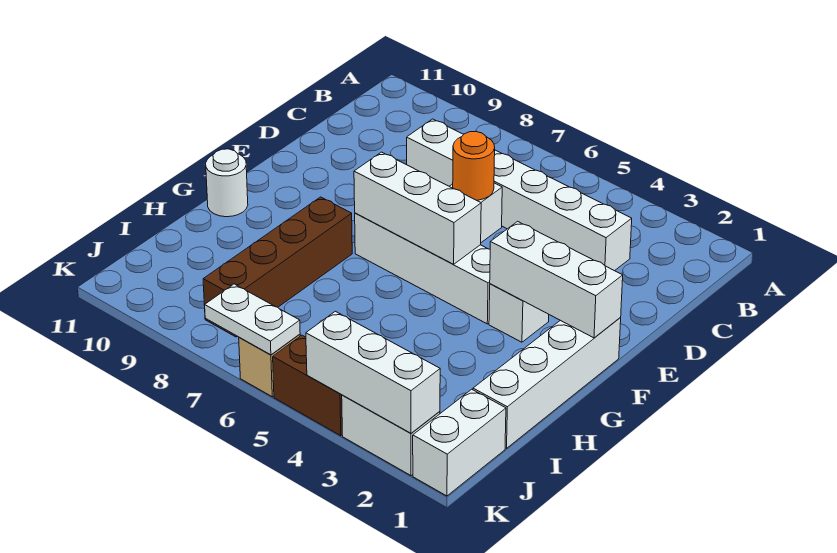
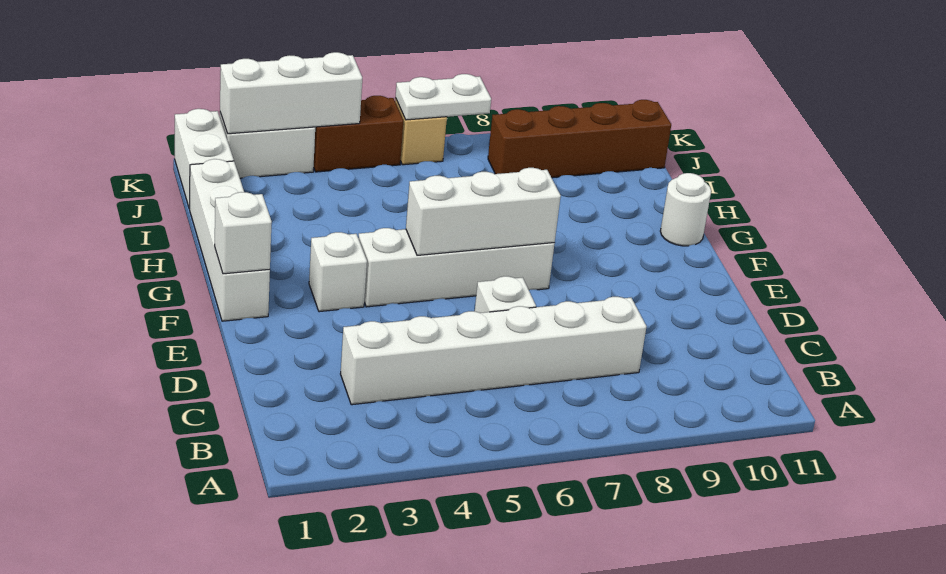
orange 1x1 round brick [453,132,495,200] -> none
white 1x3 brick [490,221,623,338] -> white 1x1 brick [215,192,272,274]
brown 1x4 brick [203,197,352,337] -> brown 1x4 brick turned to [488,100,671,178]

